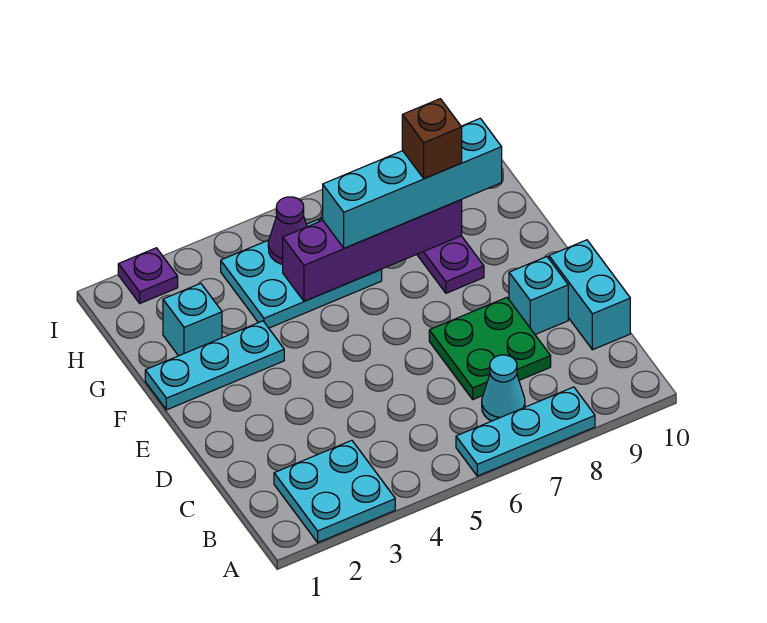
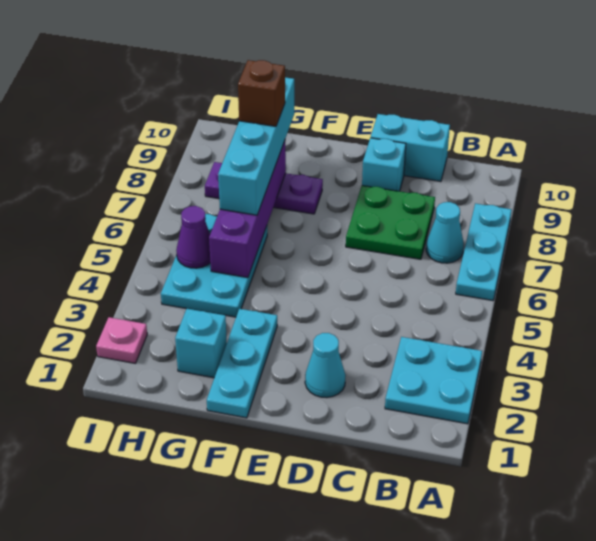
none -> cyan 1x1 cone [305,333,346,397]
purple 1x1 plate [118,248,178,303] -> pink 1x1 plate [96,317,147,363]

